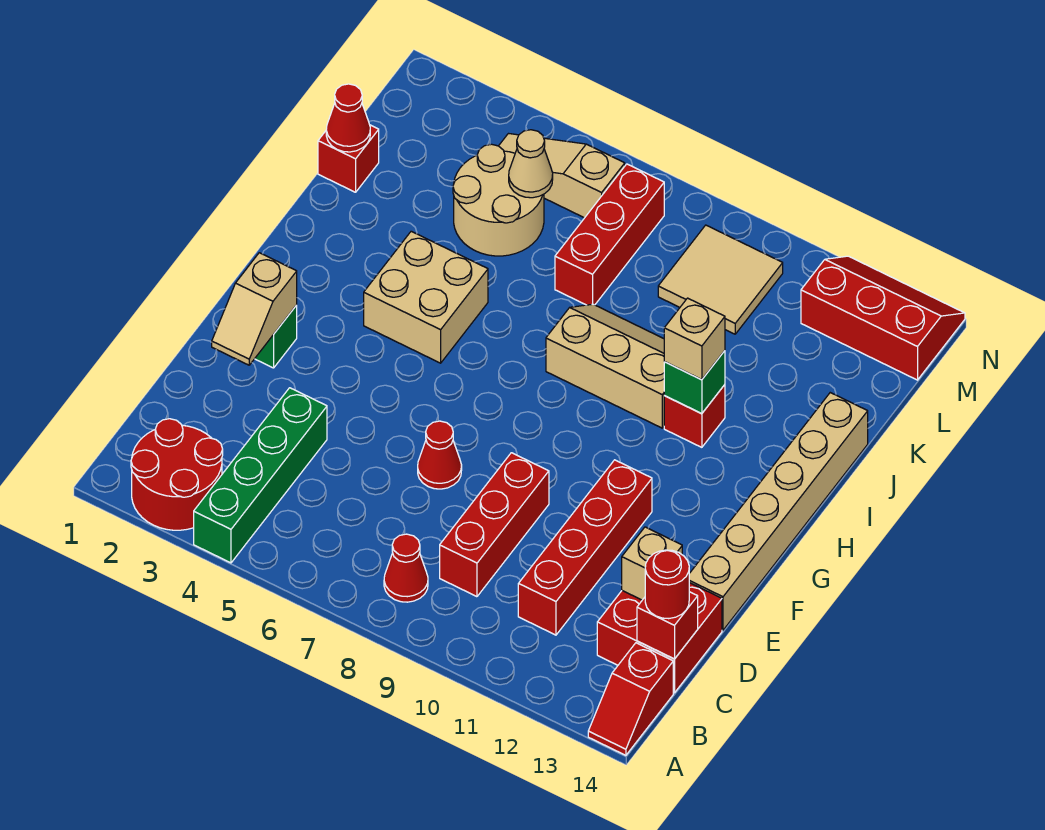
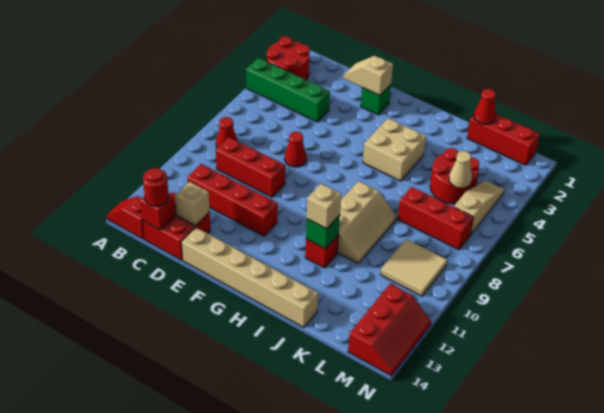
red 1x1 brick [318,125,379,192] -> red 1x3 brick [467,114,540,165]
tan 2x2 round brick [453,144,544,256] -> red 2x2 round brick [430,148,479,204]

